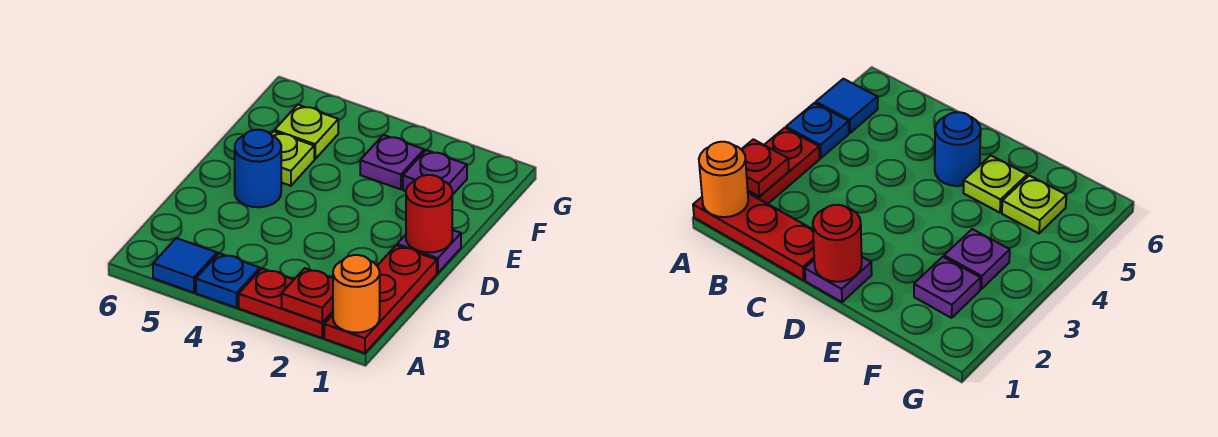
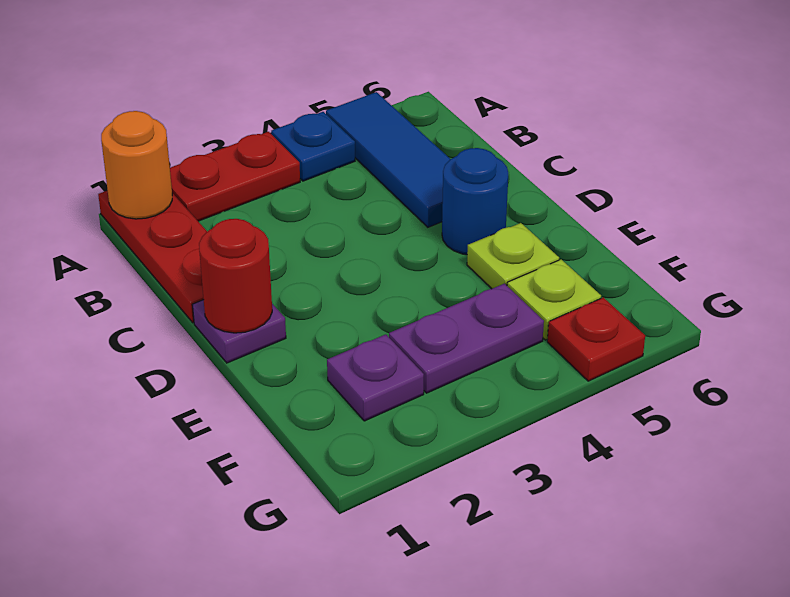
red 1x1 plate [282,268,333,323] -> red 1x1 plate moved to [547,297,645,381]
blue 1x1 tile [153,238,217,293] -> blue 1x3 tile [326,92,450,227]
purple 1x1 plate [360,135,424,189] -> purple 1x2 plate [389,284,544,393]

